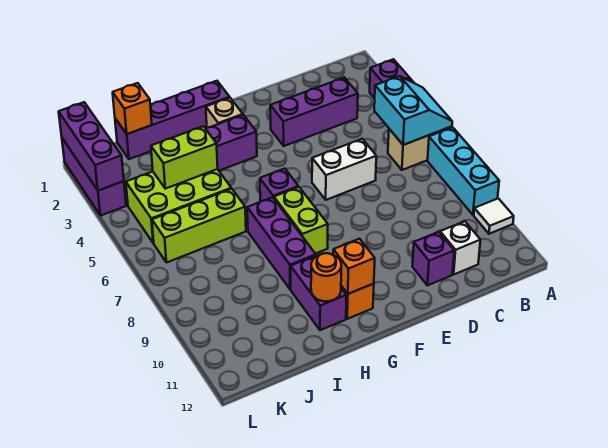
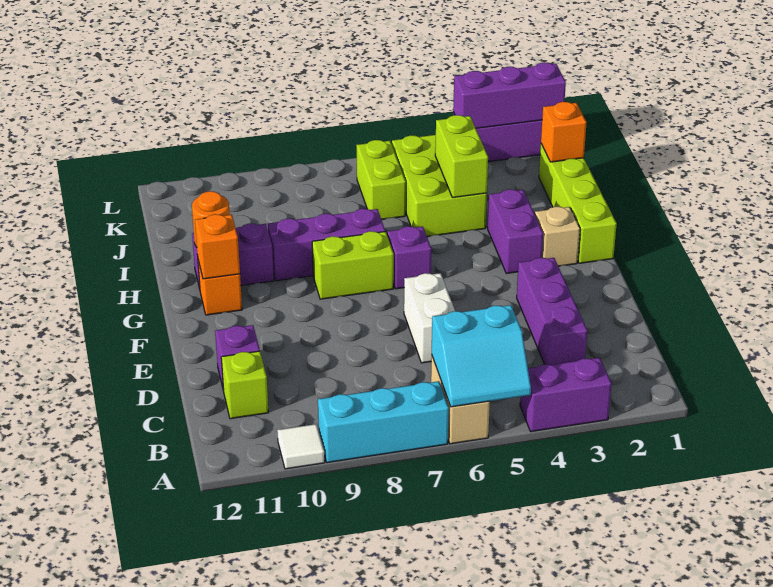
white 1x1 brick [440,221,480,274] -> lime 1x1 brick [221,351,269,419]
purple 1x4 brick [115,81,230,159] -> lime 1x4 brick [539,144,617,263]
lime 1x3 brick [152,189,246,263] -> lime 1x2 brick [356,140,406,220]

